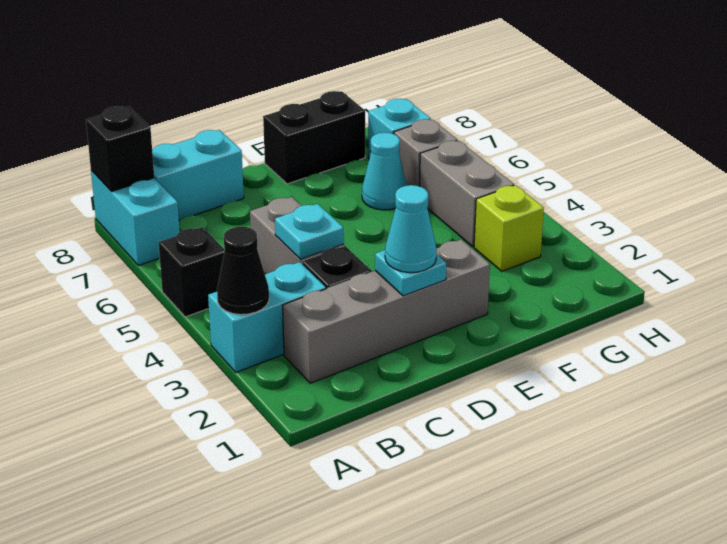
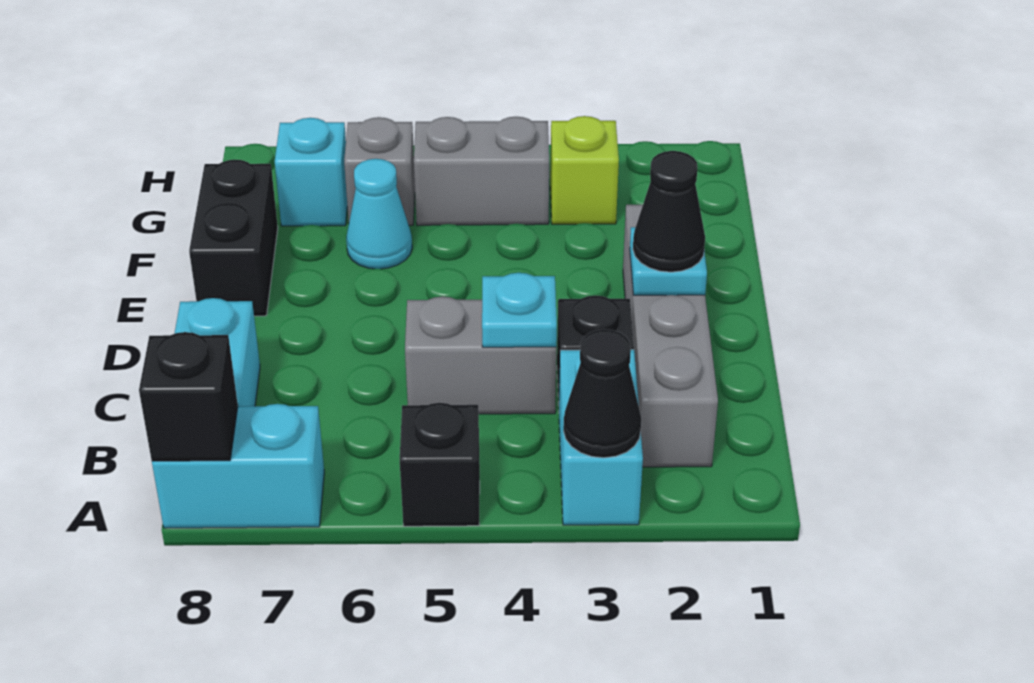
cyan 1x1 cone [385,185,437,273] -> black 1x1 cone [633,151,705,272]

